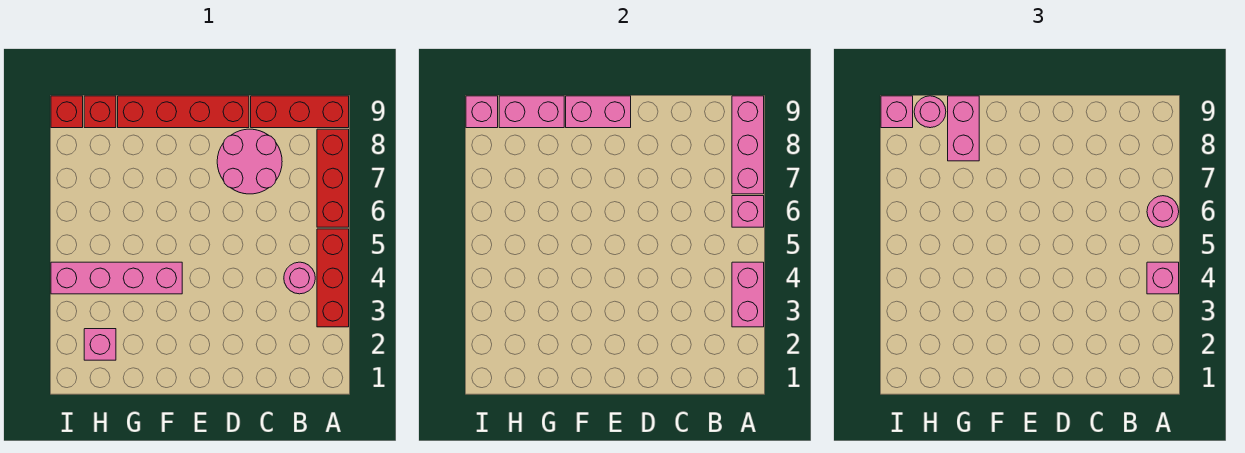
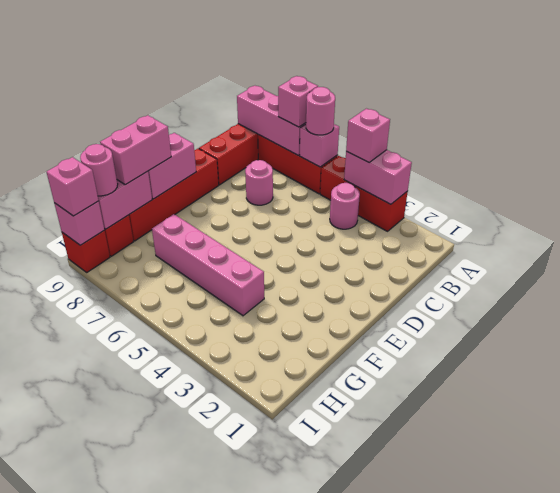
pink 2x2 round brick [217,129,282,194] -> pink 1x1 round brick [245,160,273,205]
pink 1x4 brick [51,262,182,294] -> pink 1x4 brick turned to [152,214,264,316]
pink 1x2 brick [948,96,979,161] -> pink 1x2 brick turned to [100,115,171,185]
pink 1x1 brick [84,329,116,360] -> pink 1x1 brick moved to [278,76,318,127]

